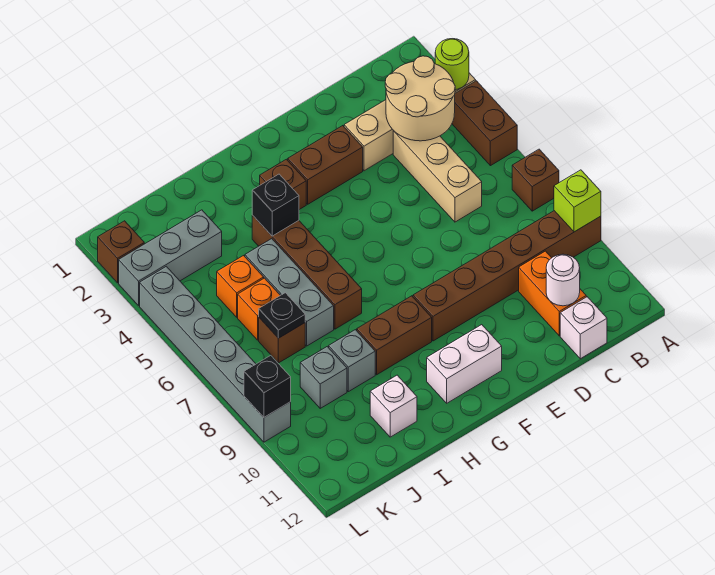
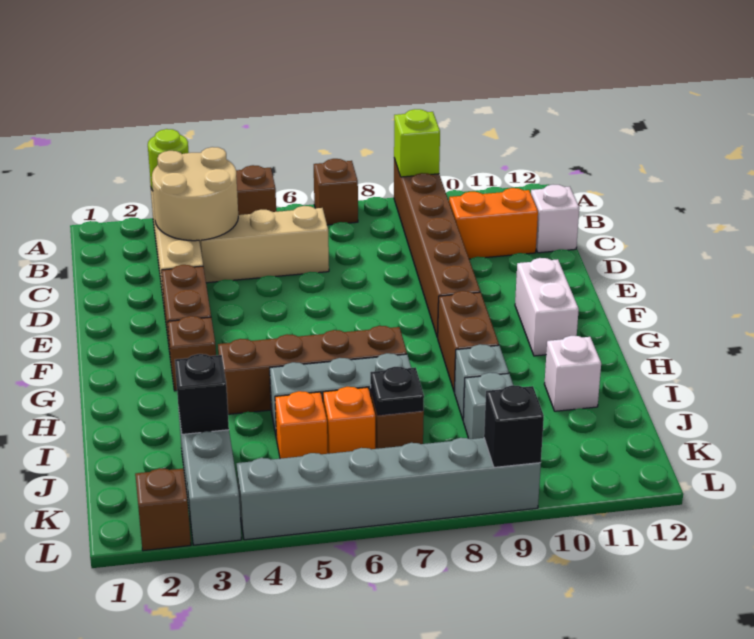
white 1x1 round brick [546,254,580,306] -> none
black 1x1 brick [252,174,299,236] -> black 1x1 brick moved to [175,354,229,434]

